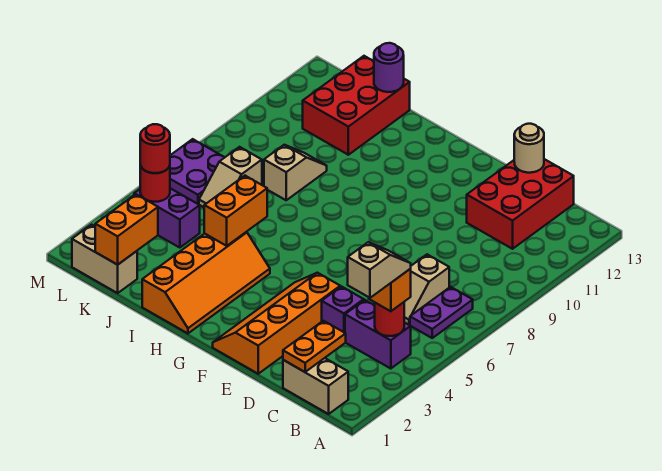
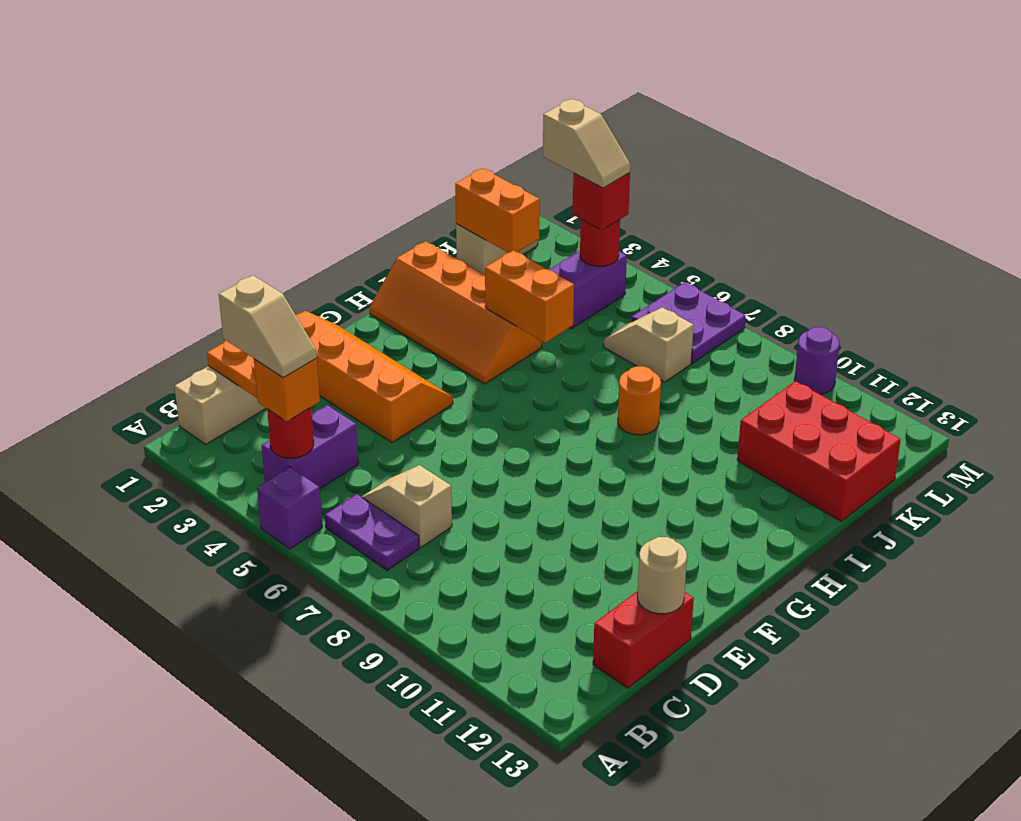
red 2x3 brick [467,159,574,249] -> red 1x2 brick [593,591,694,688]
purple 1x1 brick [322,286,364,333] -> purple 1x1 brick moved to [257,467,322,549]
none -> orange 1x1 round brick [618,366,661,435]
tan 1x2 slope [264,145,327,200] -> tan 1x2 slope moved to [543,99,630,188]
purple 1x1 round brick [374,43,404,92] -> purple 1x1 round brick moved to [794,327,840,394]
red 1x1 round brick [140,124,170,173] -> red 1x1 brick [573,173,630,230]

